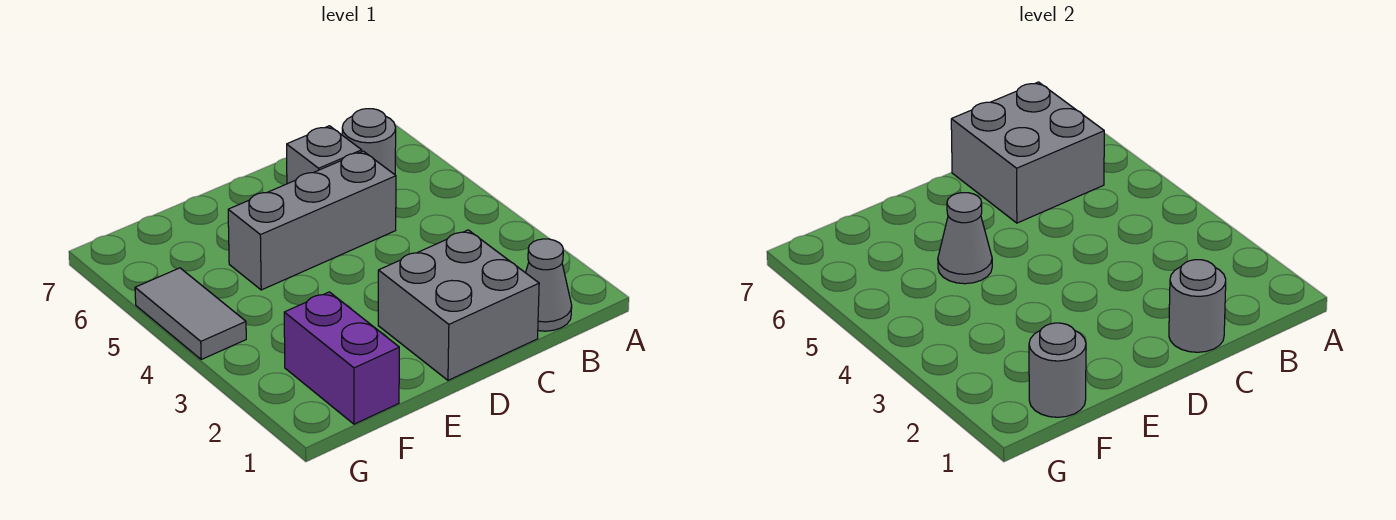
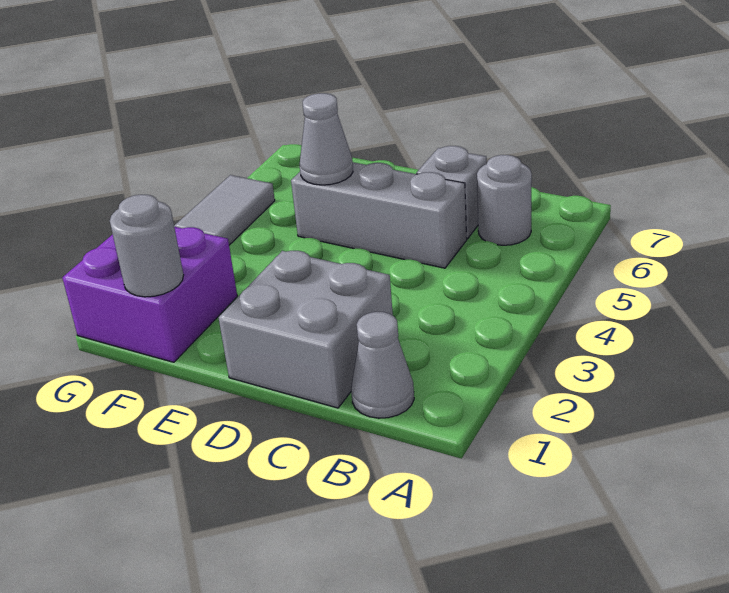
grey 2x2 brick [951,82,1104,223] -> none
grey 1x1 round brick [1169,260,1226,352] -> none
purple 1x2 brick [284,292,399,424] -> purple 2x2 brick [63,227,237,362]

